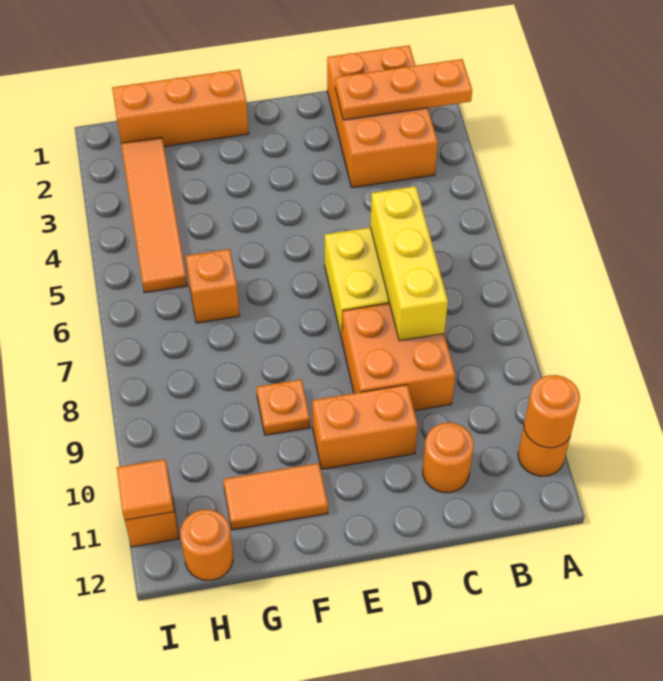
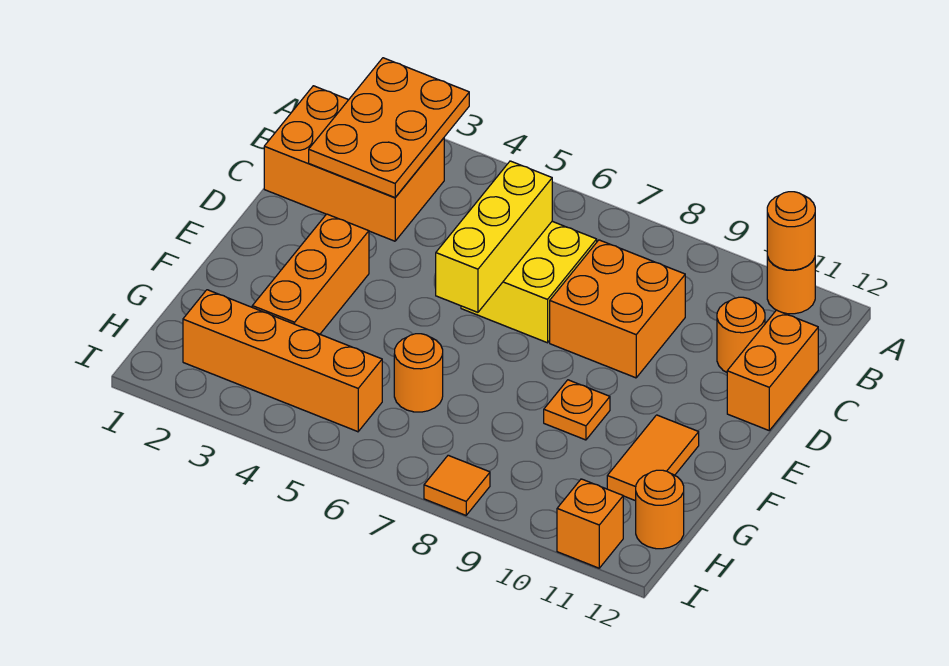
orange 1x3 plate [335,59,472,120] -> orange 2x3 plate [309,58,469,197]
yellow 1x3 brick [370,186,448,341] -> yellow 1x3 brick turned to [436,161,552,312]
orange 1x2 brick [312,385,418,469] -> orange 1x2 brick moved to [727,310,818,430]
orange 1x3 brick [112,69,249,146] -> orange 1x3 brick moved to [252,214,369,334]
orange 1x1 brick [186,249,240,323] -> orange 1x1 round brick [394,334,443,412]
orange 1x4 tile [121,137,187,293] -> orange 1x4 brick [183,290,382,432]
orange 1x1 tile [117,459,174,520] -> orange 1x1 tile moved to [424,455,490,515]

